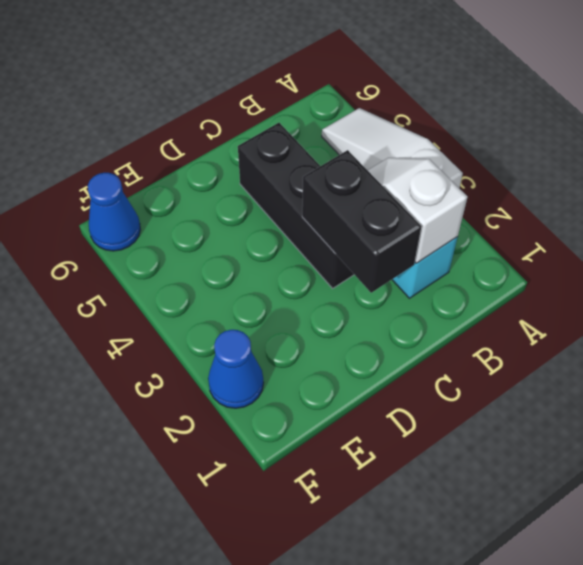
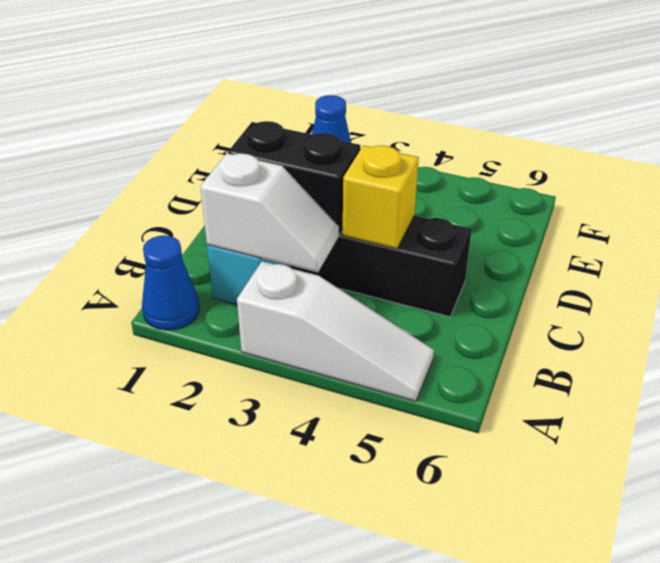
none -> yellow 1x1 brick [343,145,419,249]
blue 1x1 cone [88,173,140,251] -> blue 1x1 cone moved to [142,235,199,330]

